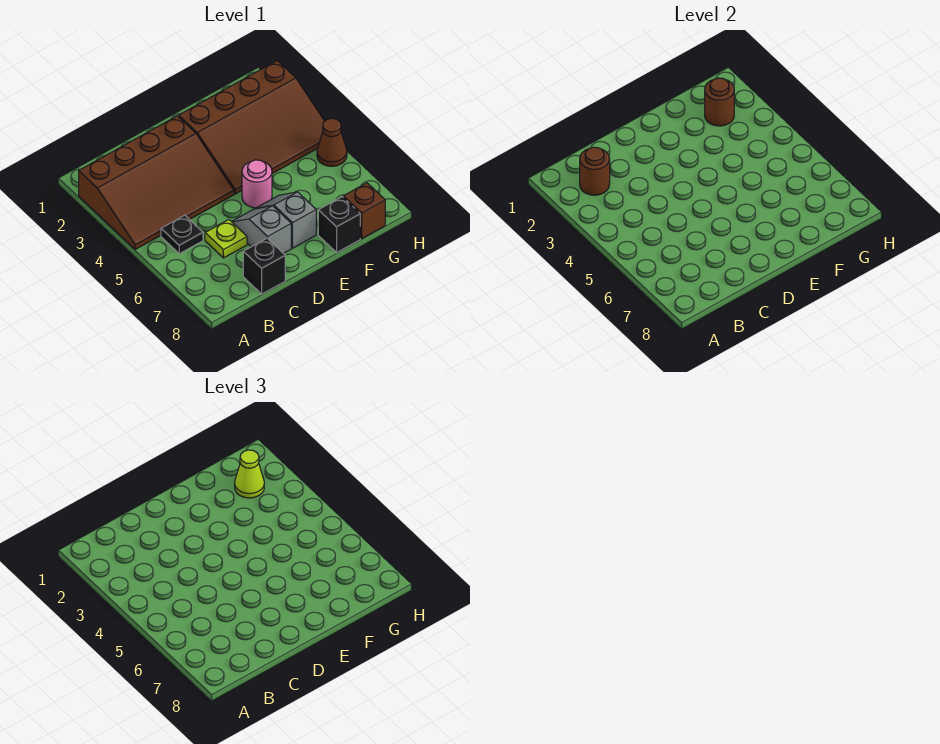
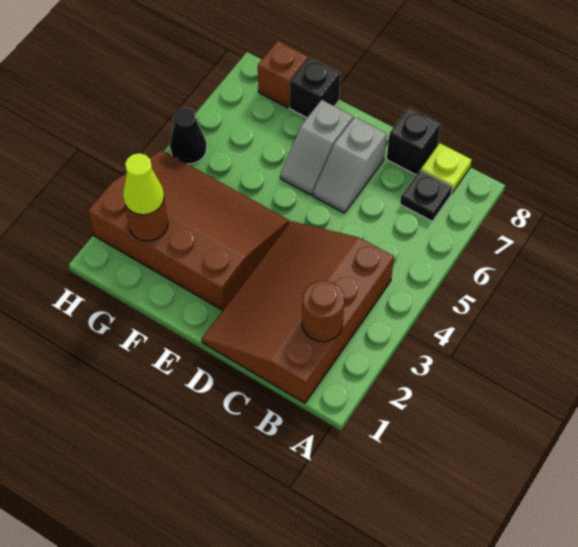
brown 3x4 slope [79,116,234,249] -> brown 3x4 slope turned to [202,221,394,403]
black 1x1 plate [161,215,203,254] -> black 1x1 plate moved to [400,170,452,221]
lime 1x1 plate [205,220,247,258] -> lime 1x1 plate moved to [421,143,472,194]
pink 1x1 round brick [242,160,272,208] -> none
brown 1x1 cone [317,118,347,166] -> black 1x1 cone [170,108,207,164]

